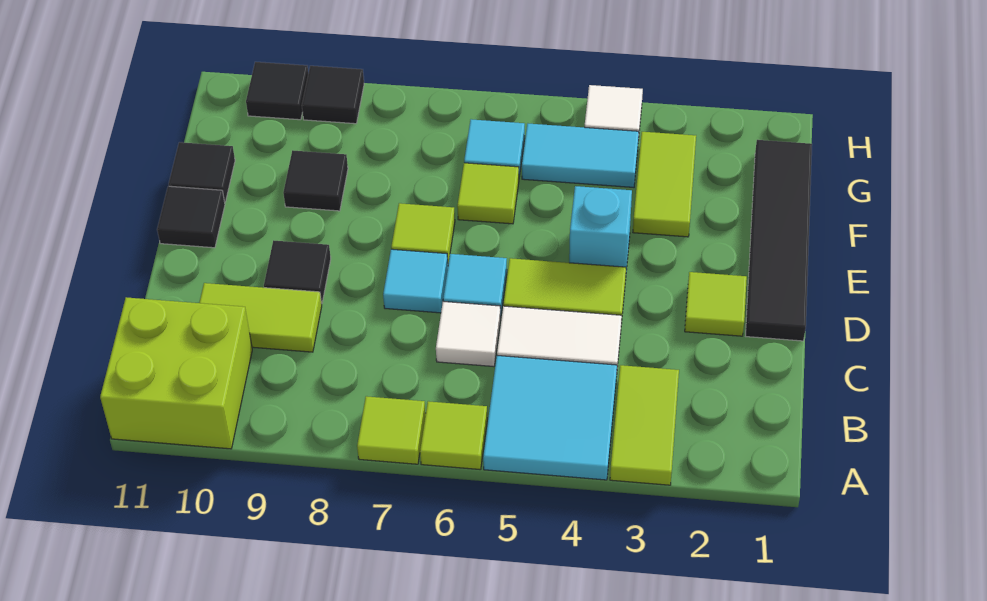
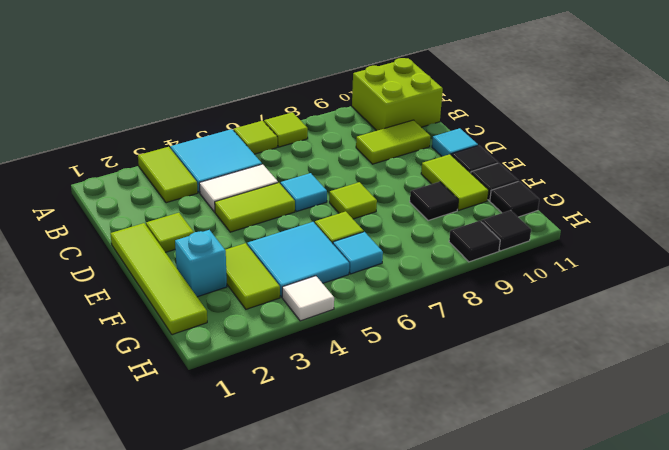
white 1x1 tile [436,301,501,367] -> none
black 1x4 tile [746,140,812,341] -> lime 1x4 tile [110,223,207,335]
cyan 1x1 tile [383,249,448,313] -> cyan 1x1 tile moved to [432,128,478,156]
black 1x1 tile [264,240,331,304] -> black 1x1 tile moved to [490,181,539,217]
cyan 1x1 brick [569,186,632,270] -> cyan 1x1 brick moved to [175,230,227,297]
none -> lime 1x2 tile [421,154,489,210]
cyan 1x2 tile [522,124,639,187] -> cyan 2x2 tile [247,222,349,297]

